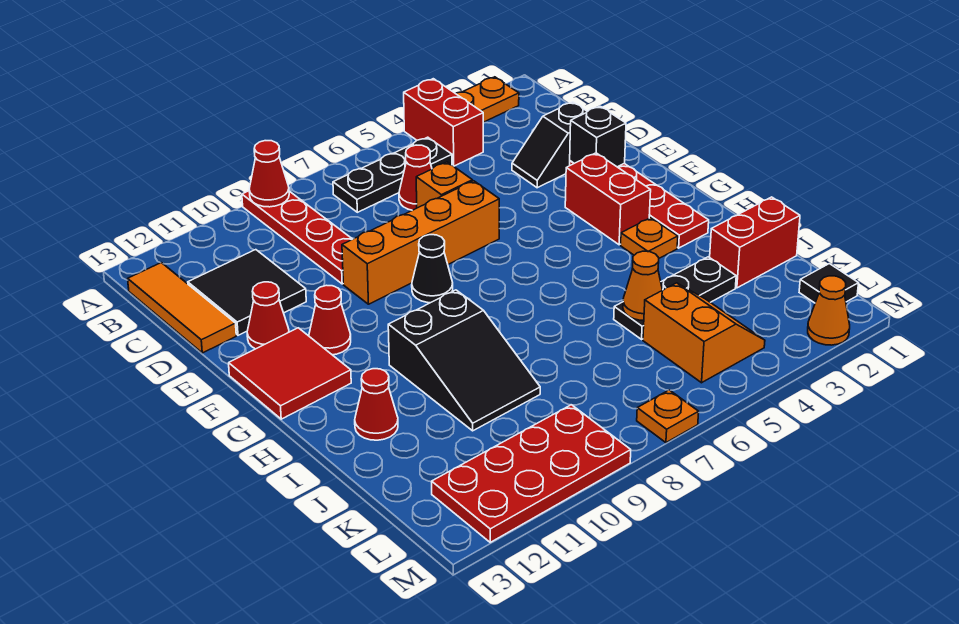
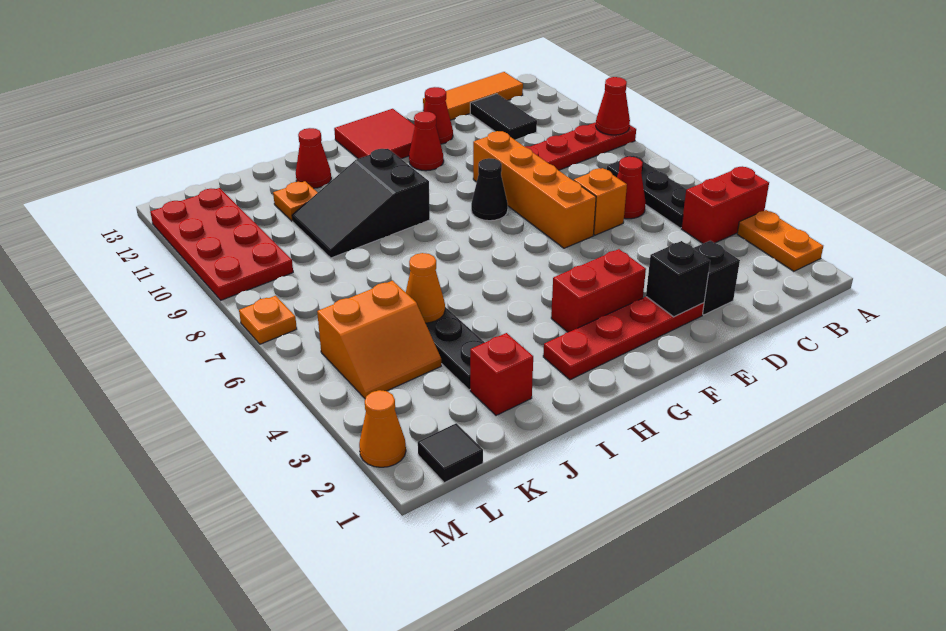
black 2x2 tile [188,250,306,335] -> black 1x2 tile [470,94,537,140]
orange 1x1 plate [621,218,678,258] -> orange 1x1 plate moved to [273,181,318,221]
red 1x2 brick [710,197,800,288] -> red 1x1 brick [470,333,533,415]

